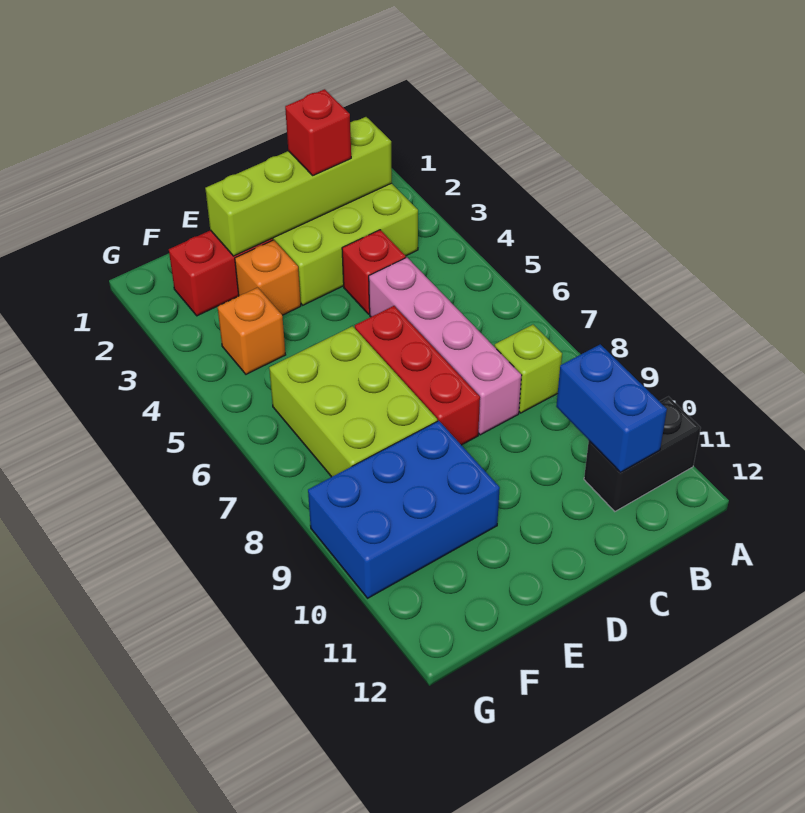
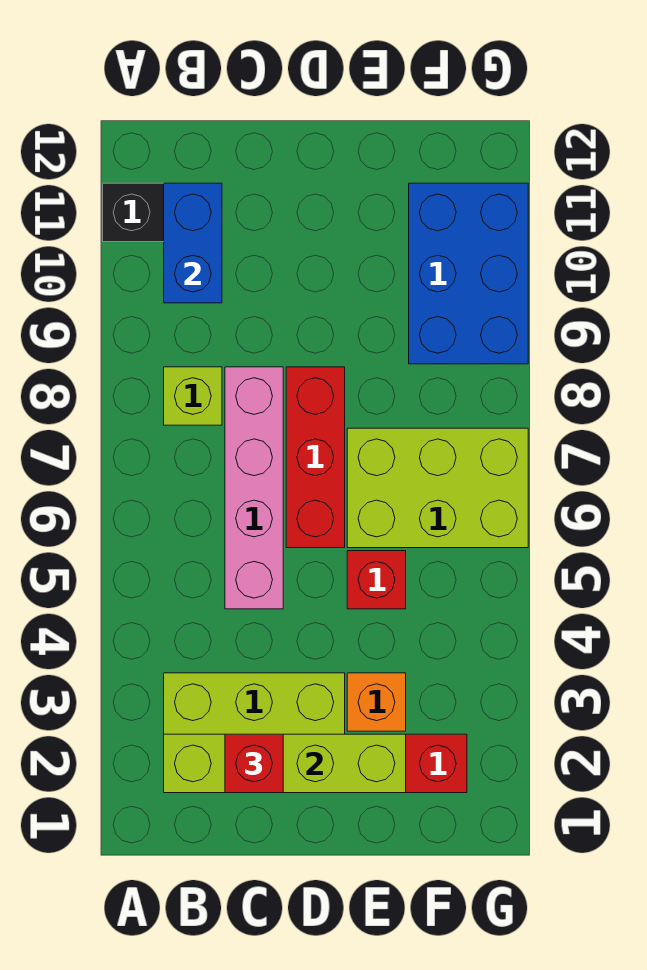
red 1x1 brick [342,230,406,314] -> red 1x1 brick moved to [347,551,406,609]
lime 2x3 brick [269,326,437,477] -> lime 2x3 brick turned to [347,428,528,548]
blue 2x3 brick [308,421,500,598] -> blue 2x3 brick turned to [409,183,528,364]
orange 1x1 brick [217,287,285,374] -> none

